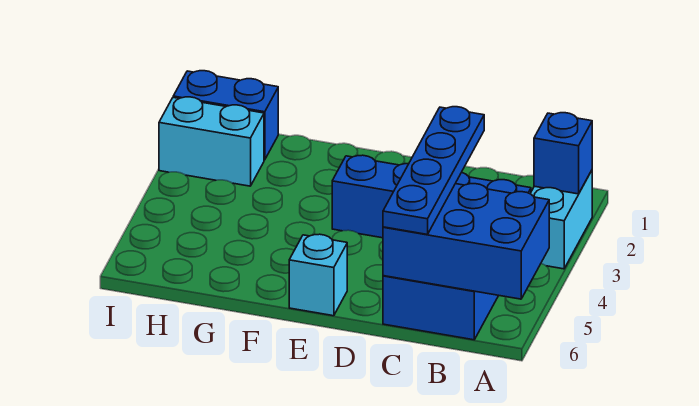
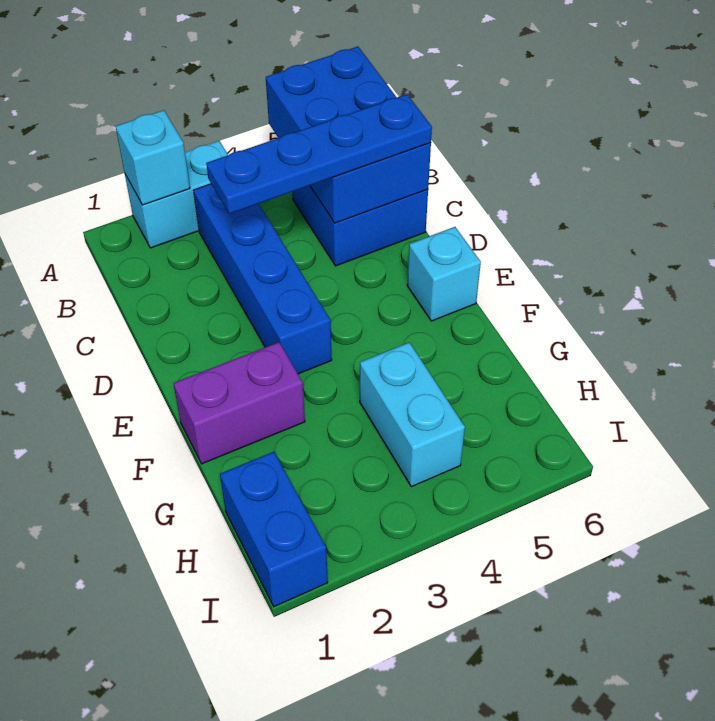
blue 1x1 brick [534,113,592,194] -> cyan 1x1 brick [116,110,190,205]
none -> purple 1x2 brick [173,342,305,464]
cyan 1x2 brick [159,97,264,186] -> cyan 1x2 brick moved to [360,342,465,487]

